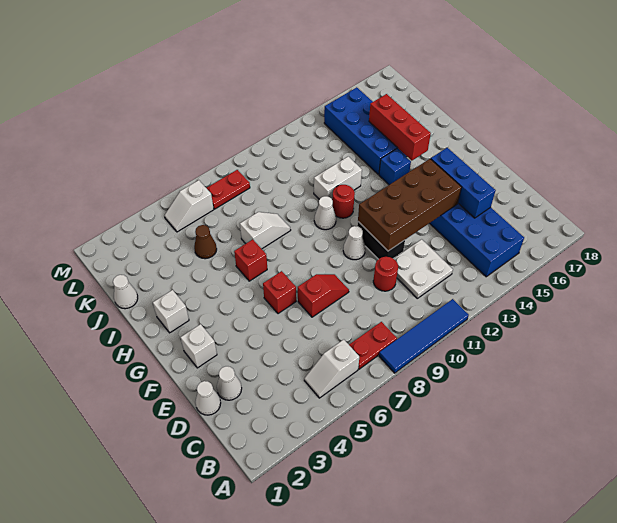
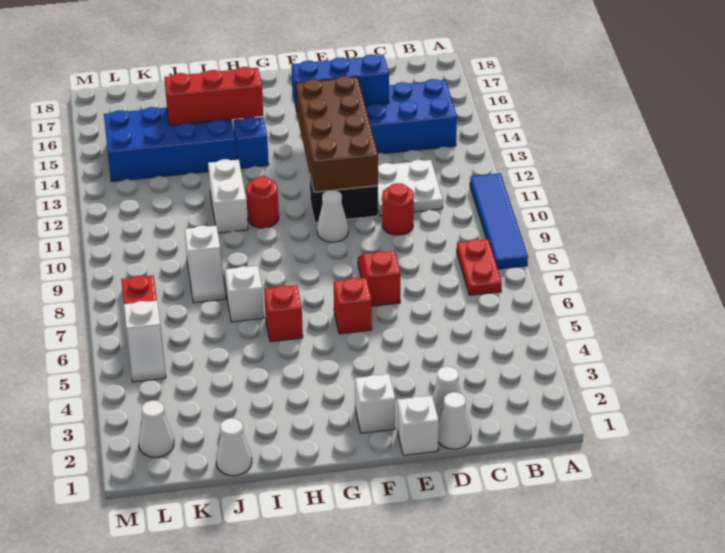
white 1x2 slope [304,340,359,398] -> white 1x2 slope moved to [185,226,226,303]
white 1x1 brick [153,290,189,333] -> white 1x1 brick moved to [397,396,439,455]
white 1x1 cone [314,196,336,230] -> white 1x1 cone moved to [138,400,174,457]
brown 1x1 cone [194,225,217,259] -> none

